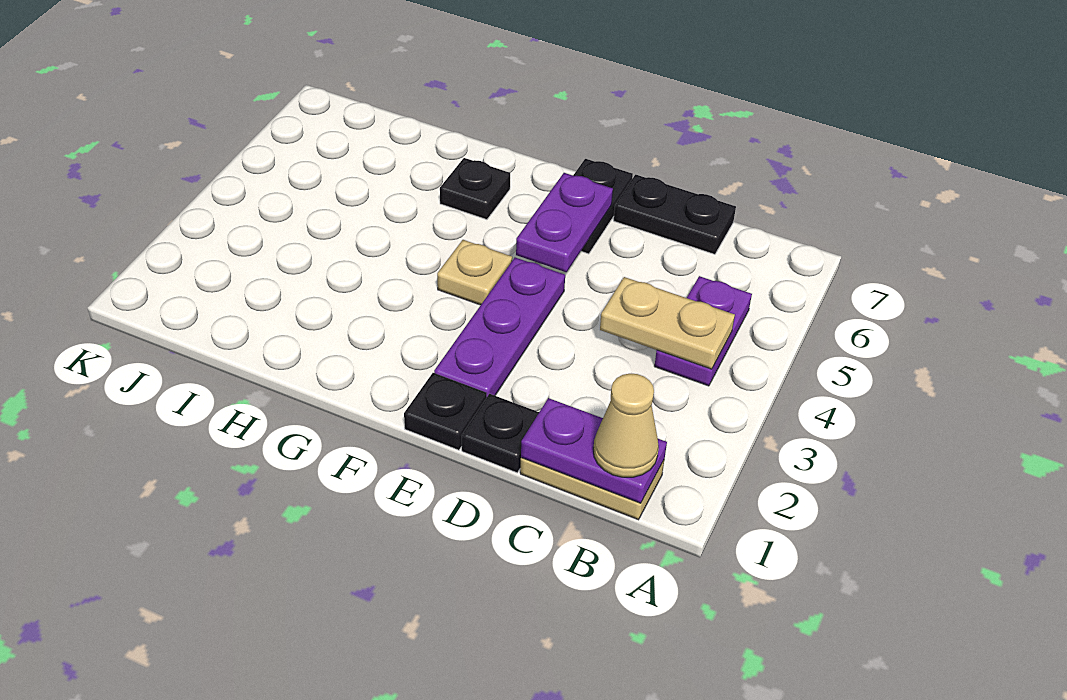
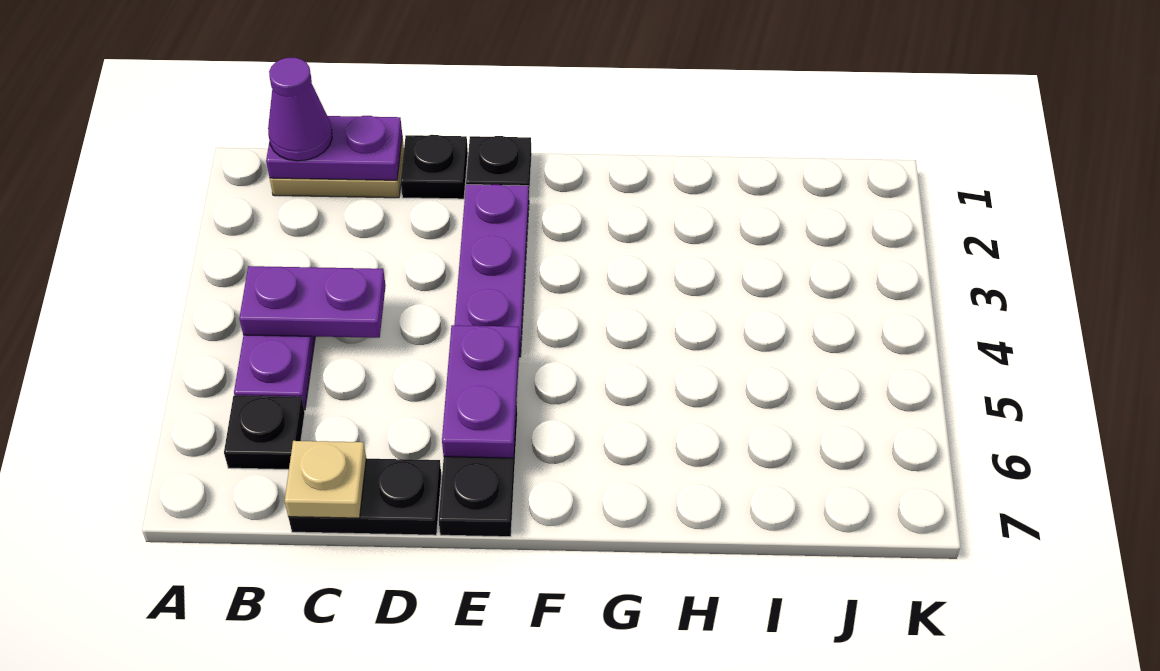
tan 1x1 cone [593,374,659,477] -> purple 1x1 cone [268,58,332,161]
tan 1x2 plate [600,277,735,369] -> purple 1x2 plate [239,266,386,338]
tan 1x1 plate [437,240,512,305] -> tan 1x1 plate moved to [285,441,366,518]
black 1x1 plate [440,158,510,220] -> black 1x1 plate moved to [224,396,305,469]

